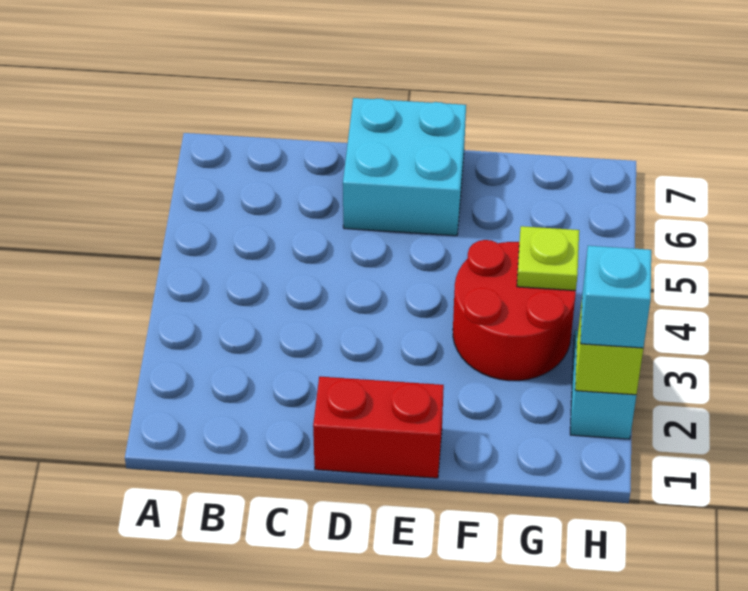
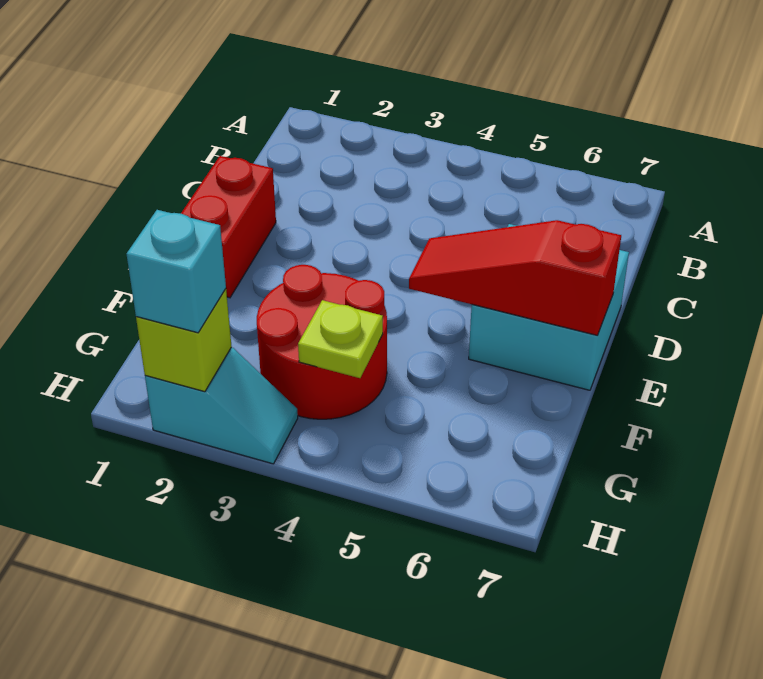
none -> red 1x3 slope [409,220,621,336]

